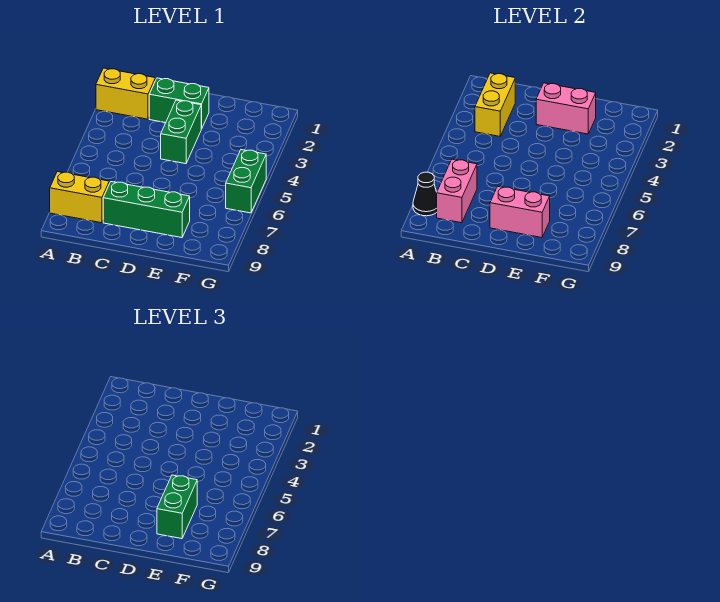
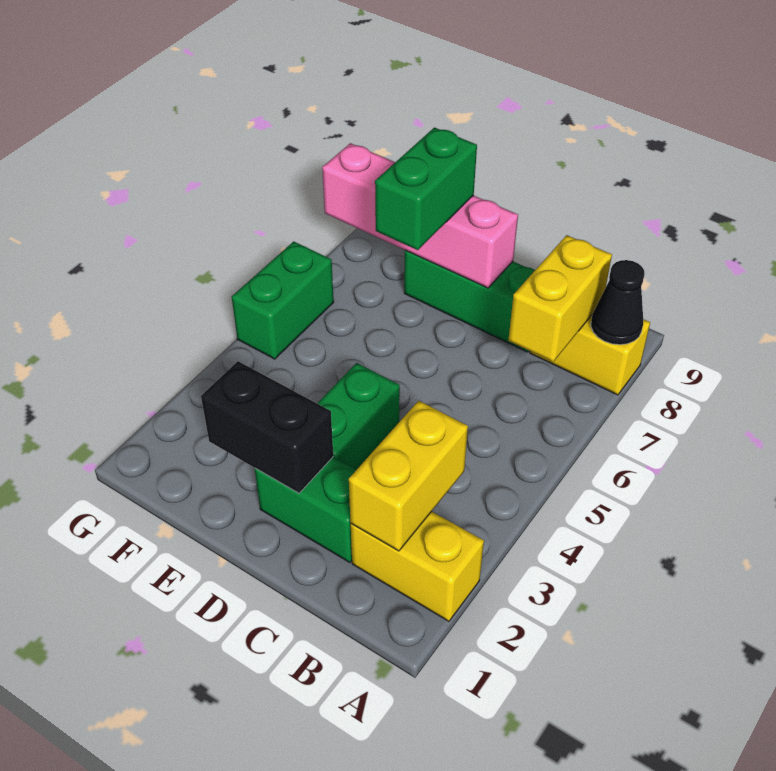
pink 1x2 brick [437,159,477,223] -> yellow 1x2 brick [508,235,612,362]
pink 1x2 brick [536,83,596,134] -> black 1x2 brick [201,361,333,493]
pink 1x2 brick [490,187,550,238] -> pink 1x4 brick [322,143,518,288]

